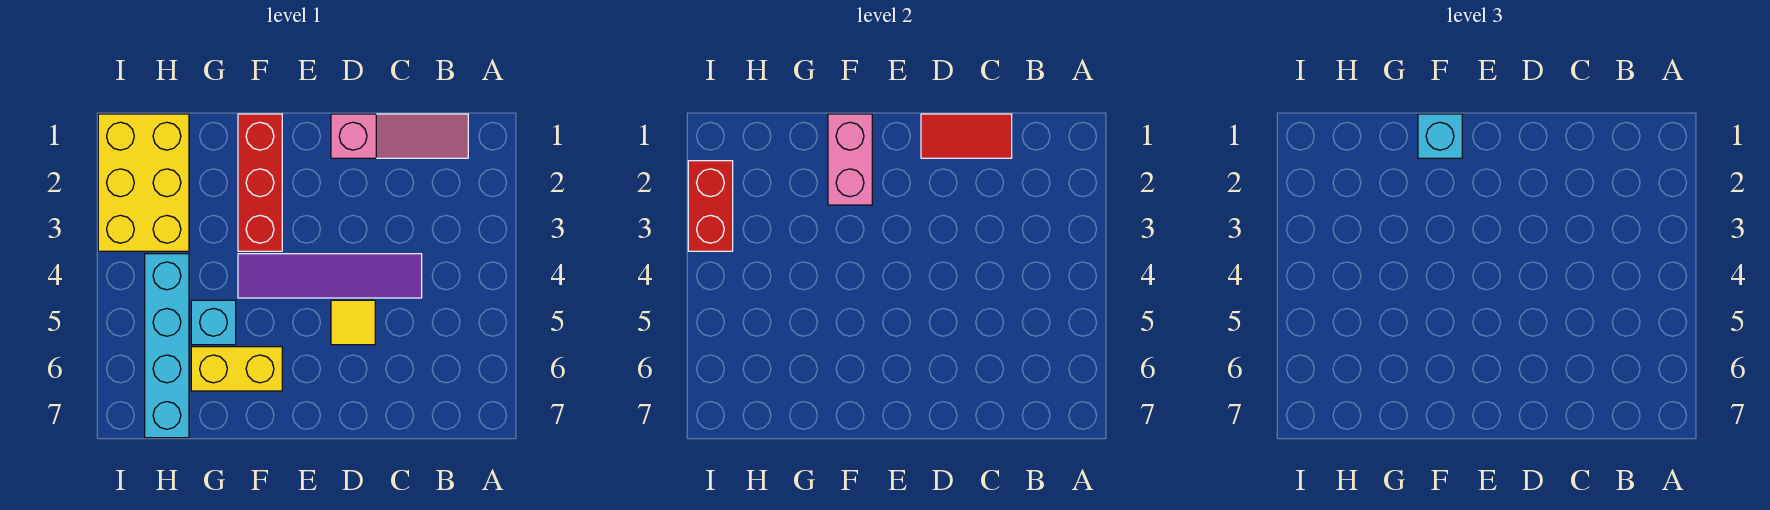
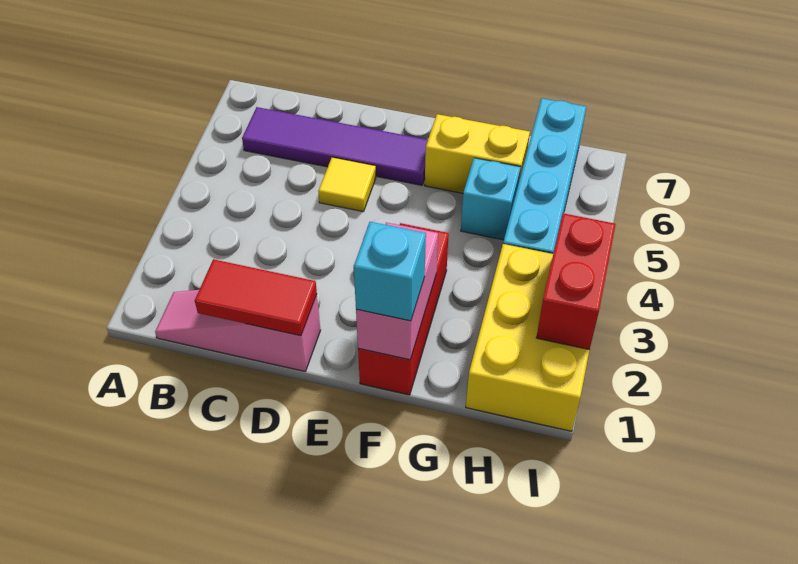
purple 1x4 tile [238,254,422,298] -> purple 1x4 tile moved to [242,107,428,185]

